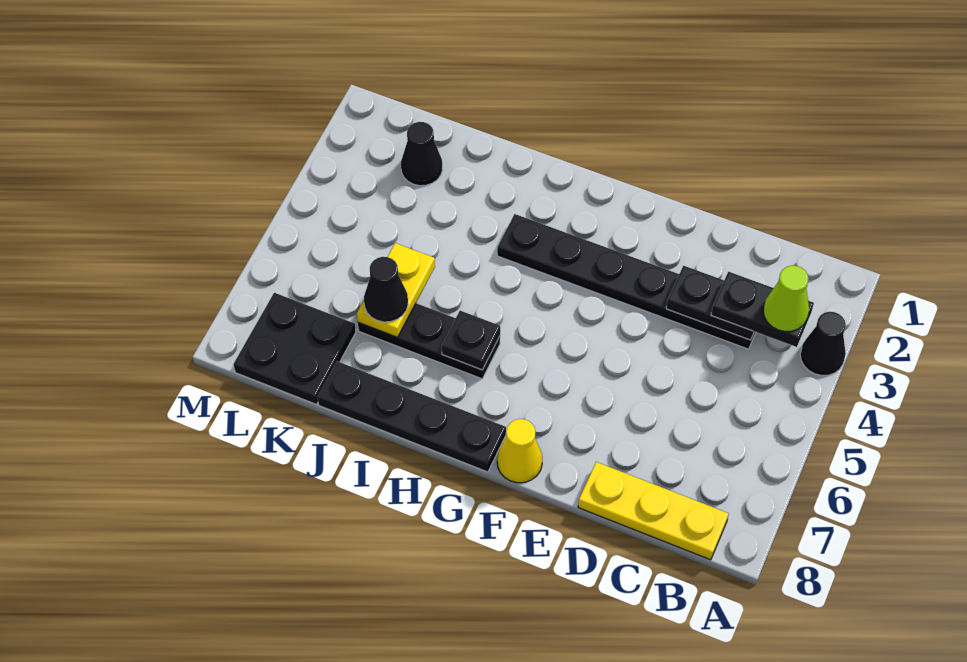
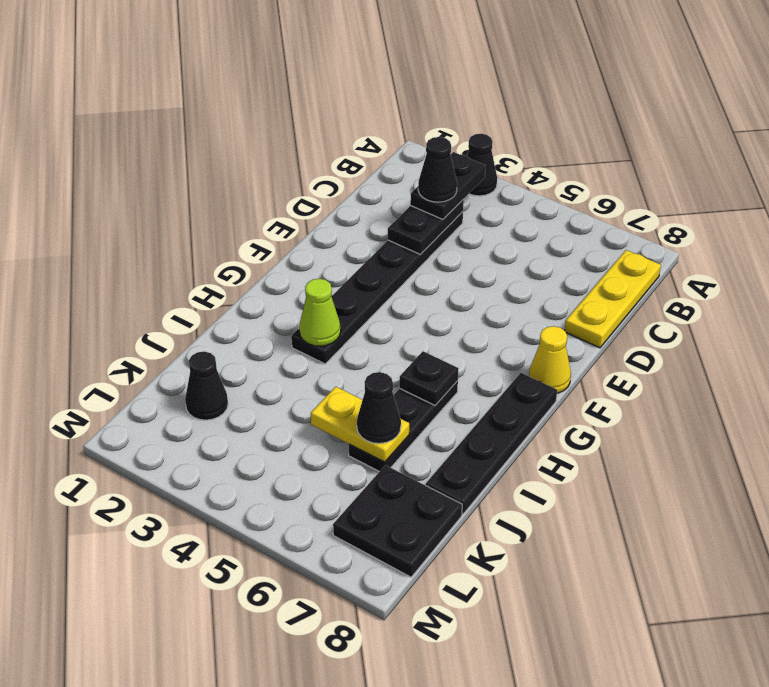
lime 1x1 cone [763,266,809,331] -> lime 1x1 cone moved to [299,279,341,346]
none -> black 1x1 cone [418,137,457,202]

